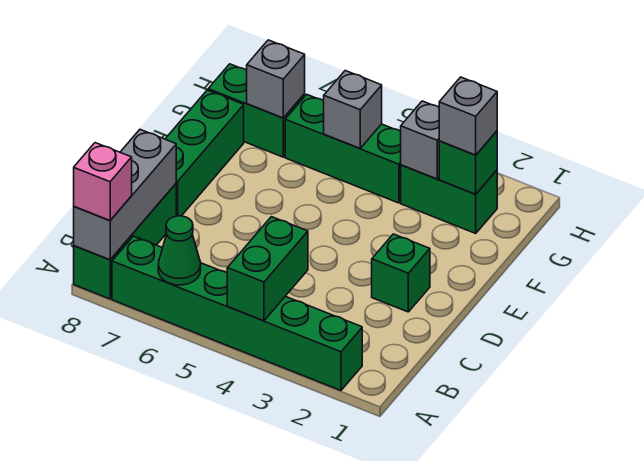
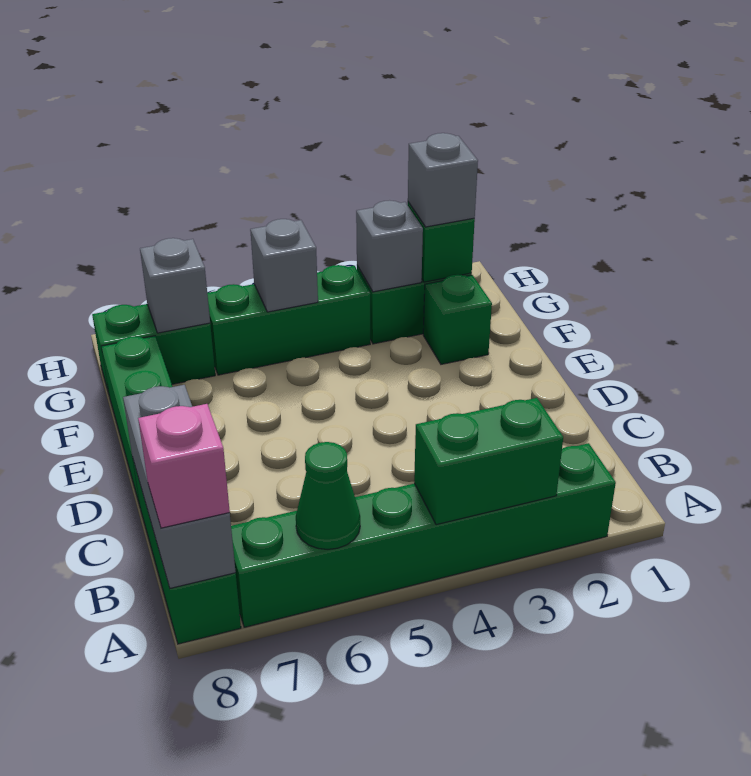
green 1x2 brick [227,217,308,321] -> green 1x2 brick turned to [414,398,563,525]
green 1x1 brick [372,234,430,312] -> green 1x1 brick moved to [423,275,492,364]

